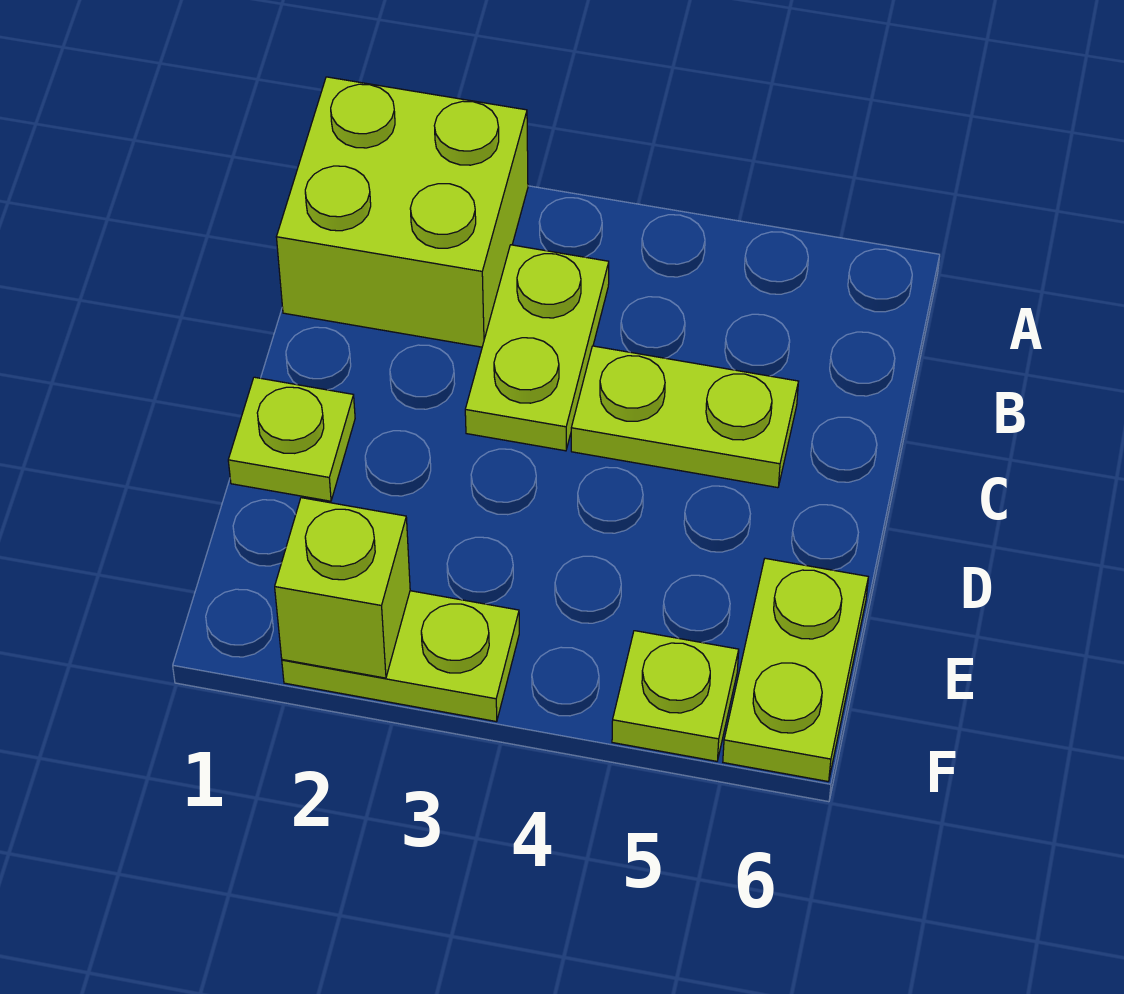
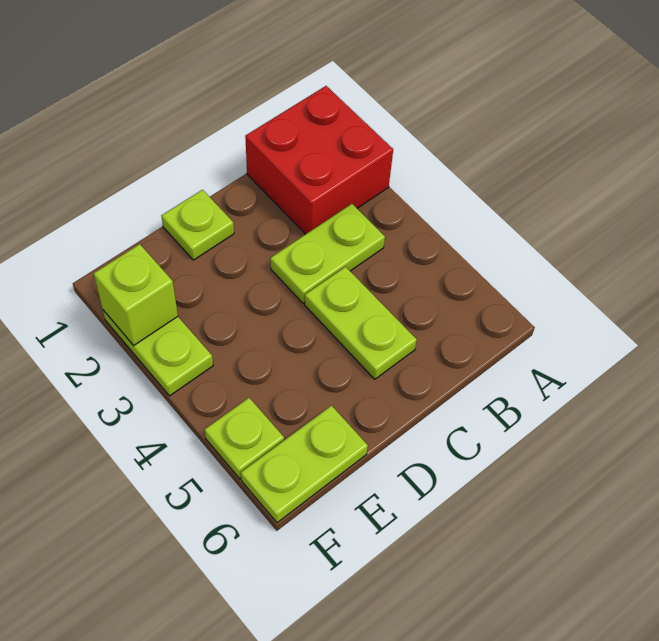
lime 2x2 brick [276,77,528,347] -> red 2x2 brick [245,86,393,234]

